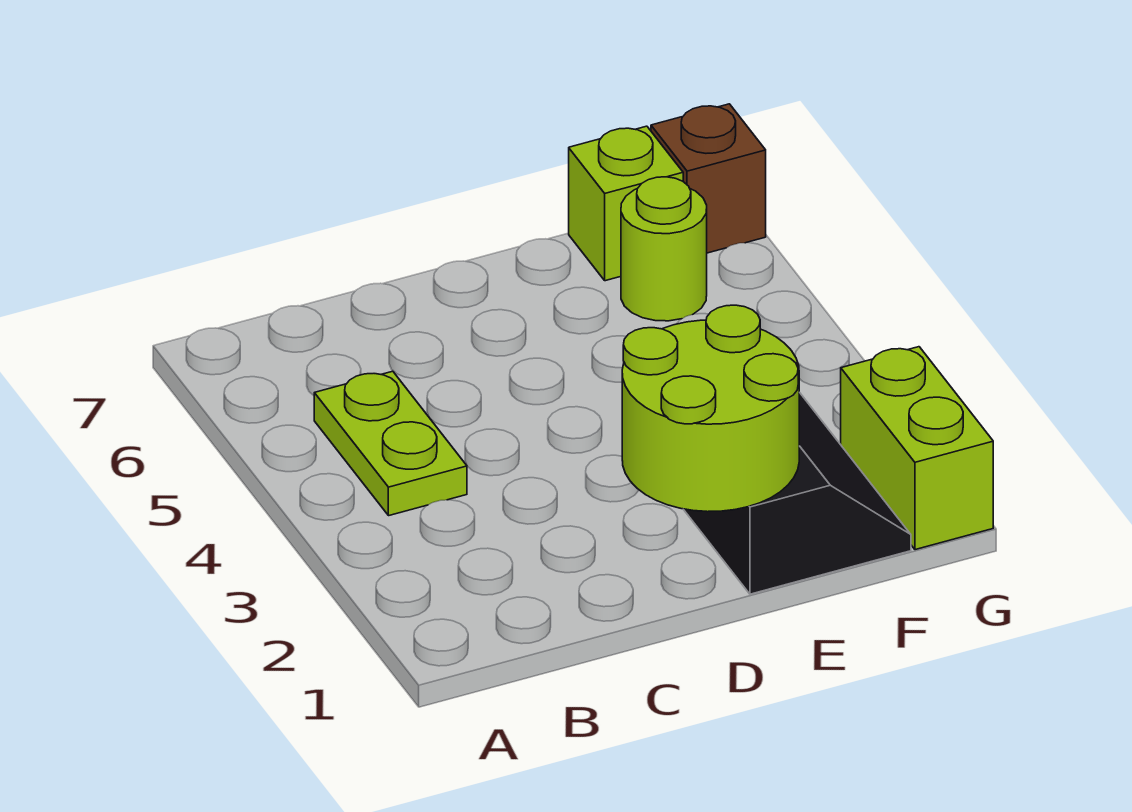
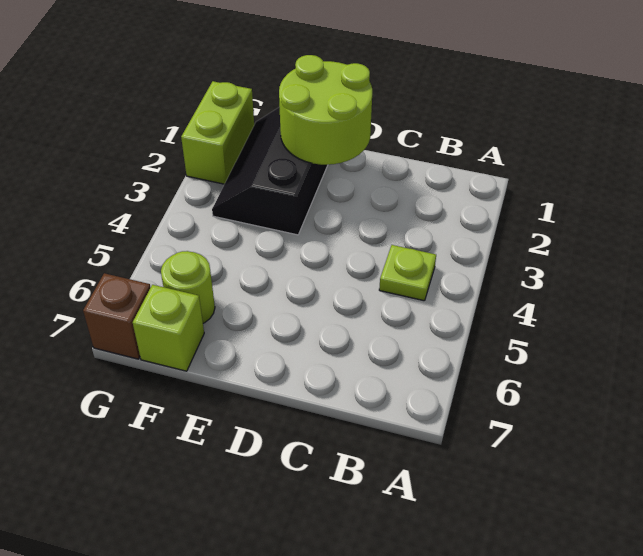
lime 1x2 plate [314,371,467,516] -> lime 1x1 plate [379,245,436,301]

